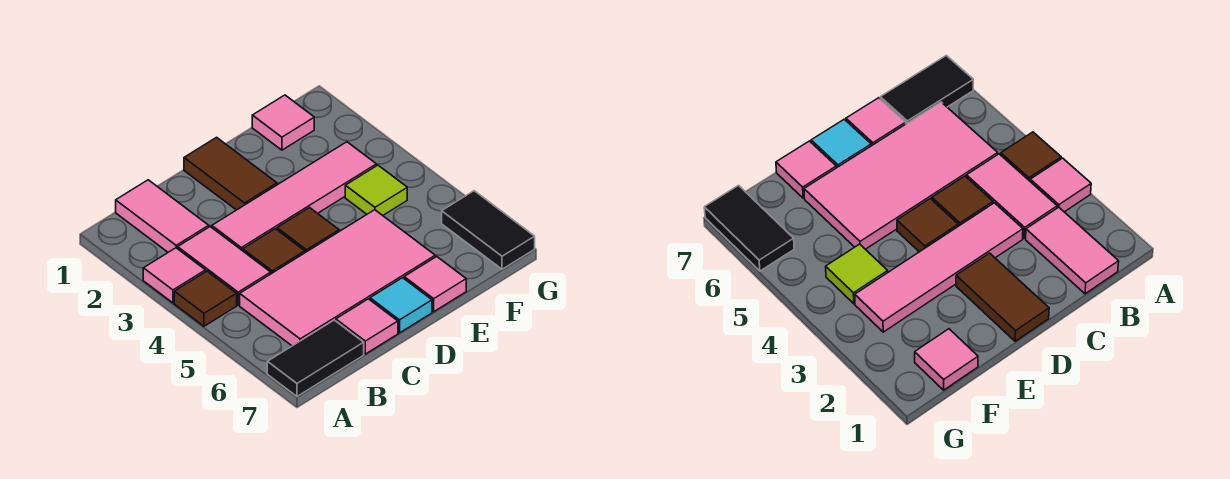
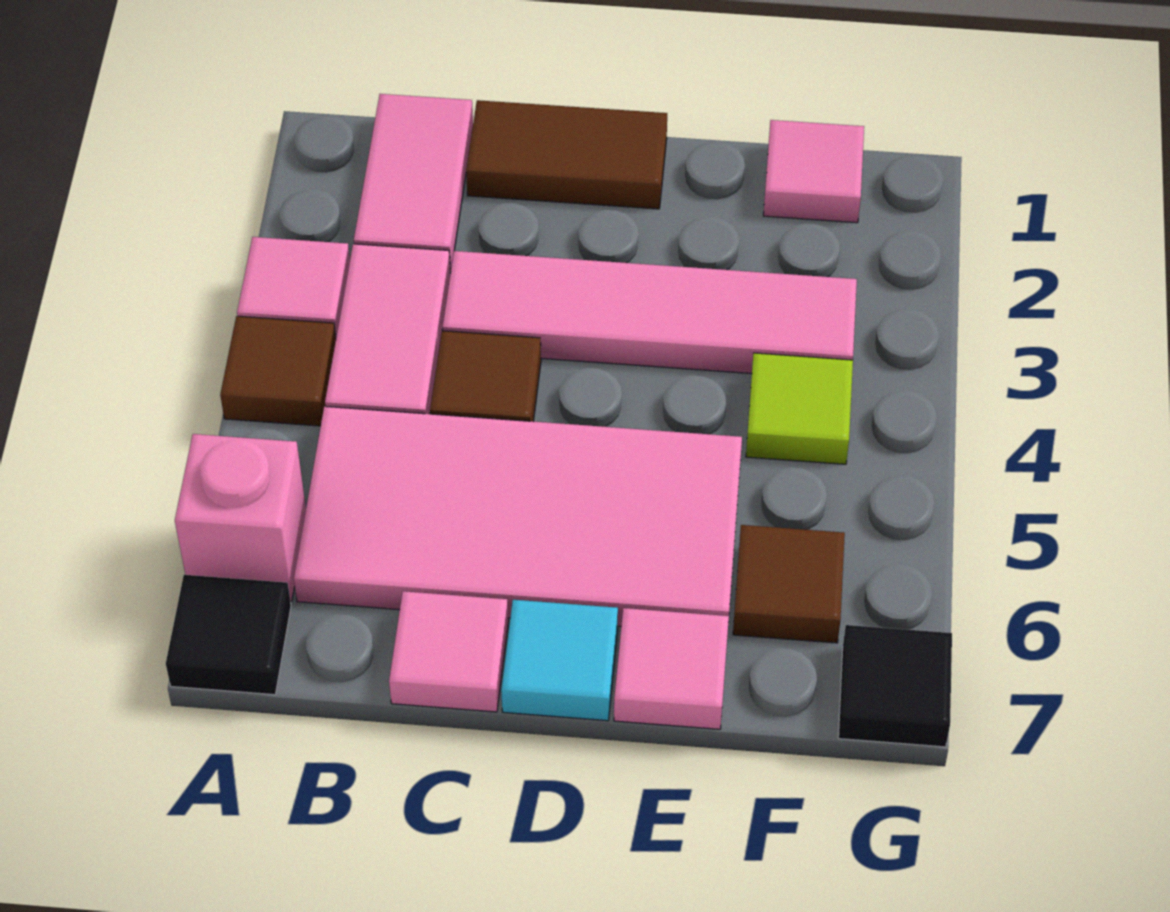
none -> pink 1x1 brick [175,434,306,601]
black 1x2 tile [267,320,364,396] -> black 1x1 tile [166,575,291,695]
brown 1x2 tile [184,137,277,210] -> brown 1x2 tile turned to [466,100,667,209]
brown 1x1 tile [277,208,339,253] -> brown 1x1 tile moved to [733,525,845,643]
black 1x2 tile [442,191,535,269] -> black 1x1 tile [838,625,952,747]

